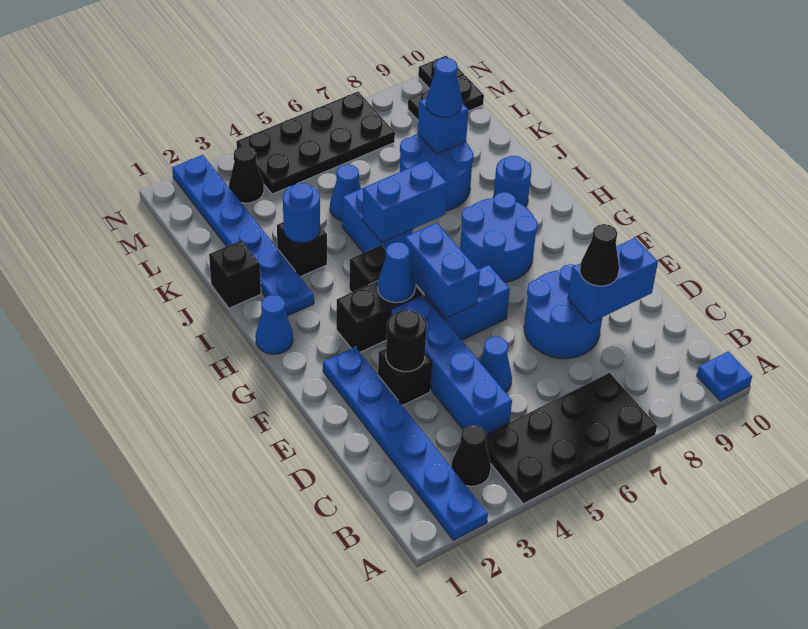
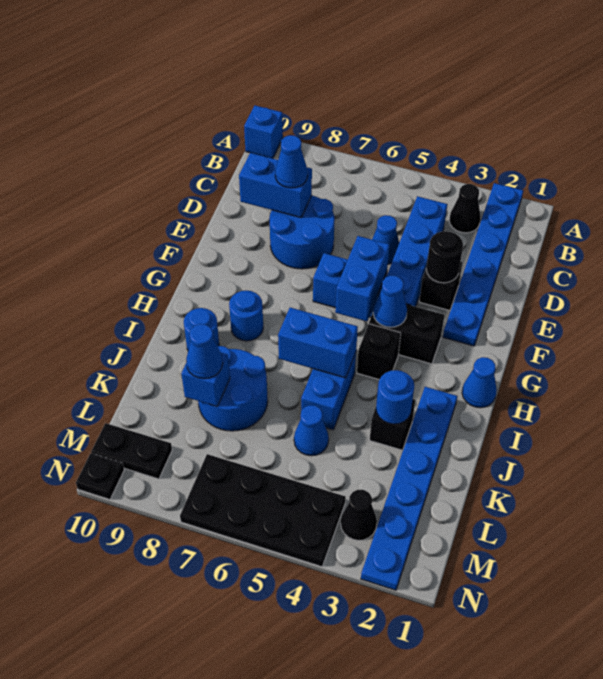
black 2x4 plate [486,373,657,504] -> none
blue 1x1 plate [697,351,752,401] -> blue 1x1 brick [244,106,283,158]
black 1x1 cone [580,224,619,286] -> blue 1x1 cone [275,135,308,188]
blue 2x2 round brick [460,192,538,282] -> blue 1x1 round brick [229,290,263,341]
black 1x1 brick [209,240,261,308] -> none

